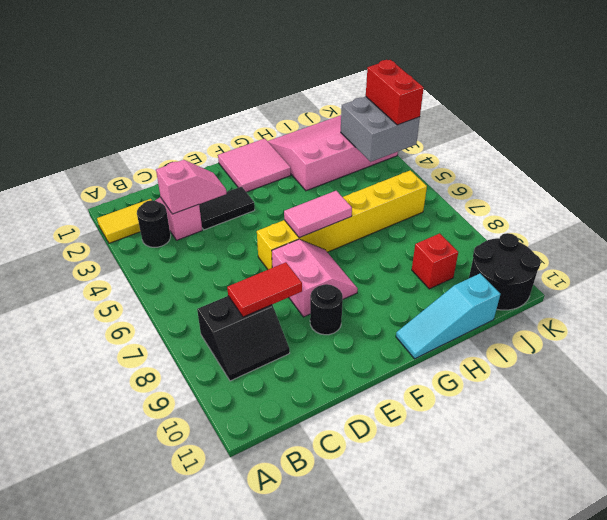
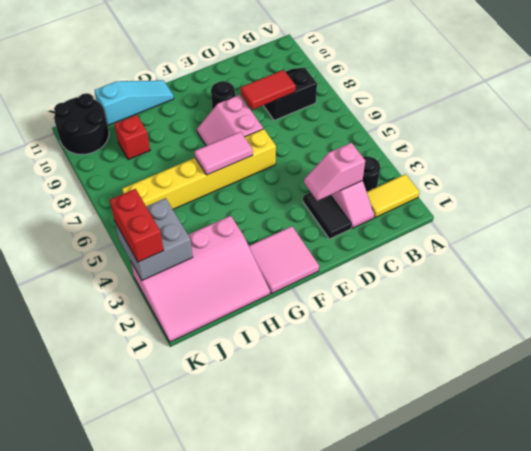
black 1x2 tile [199,187,255,230] -> black 1x2 tile turned to [303,192,352,239]

